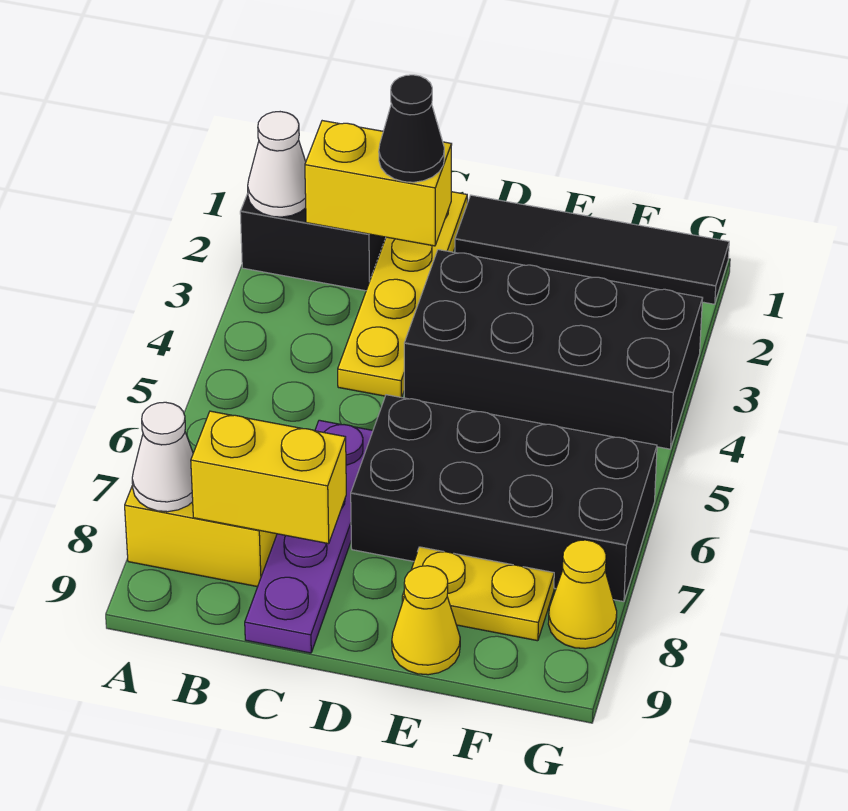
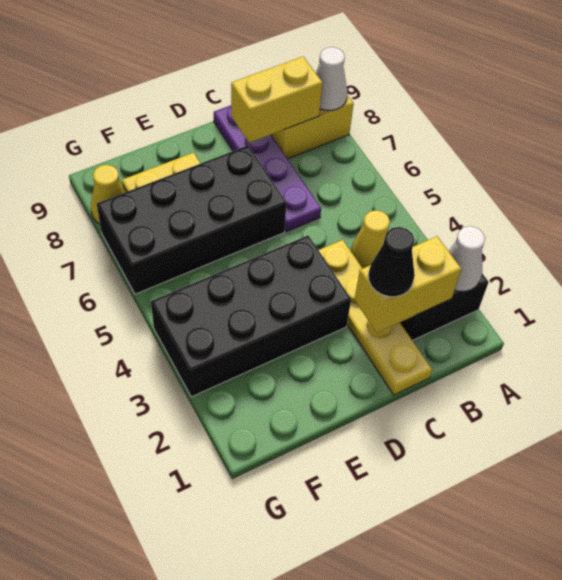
black 1x4 tile [455,195,729,304] -> none
yellow 1x1 cone [392,566,460,675] -> yellow 1x1 cone moved to [351,210,390,268]

